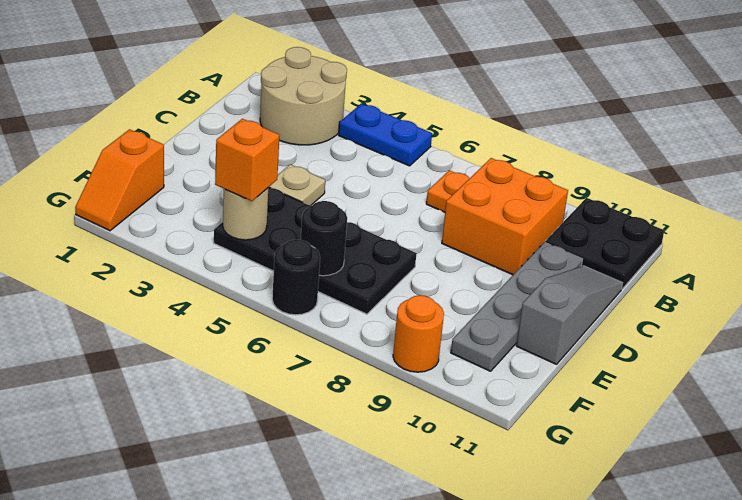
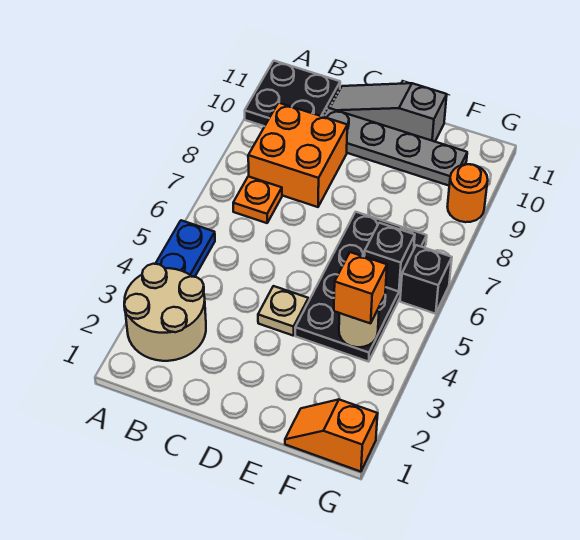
orange 1x2 slope [75,129,164,231] -> orange 1x2 slope turned to [285,399,378,472]
black 1x1 round brick [301,201,347,276] -> black 1x1 brick [364,223,415,292]
black 1x1 round brick [272,240,320,315] -> black 1x1 brick [400,245,452,314]

